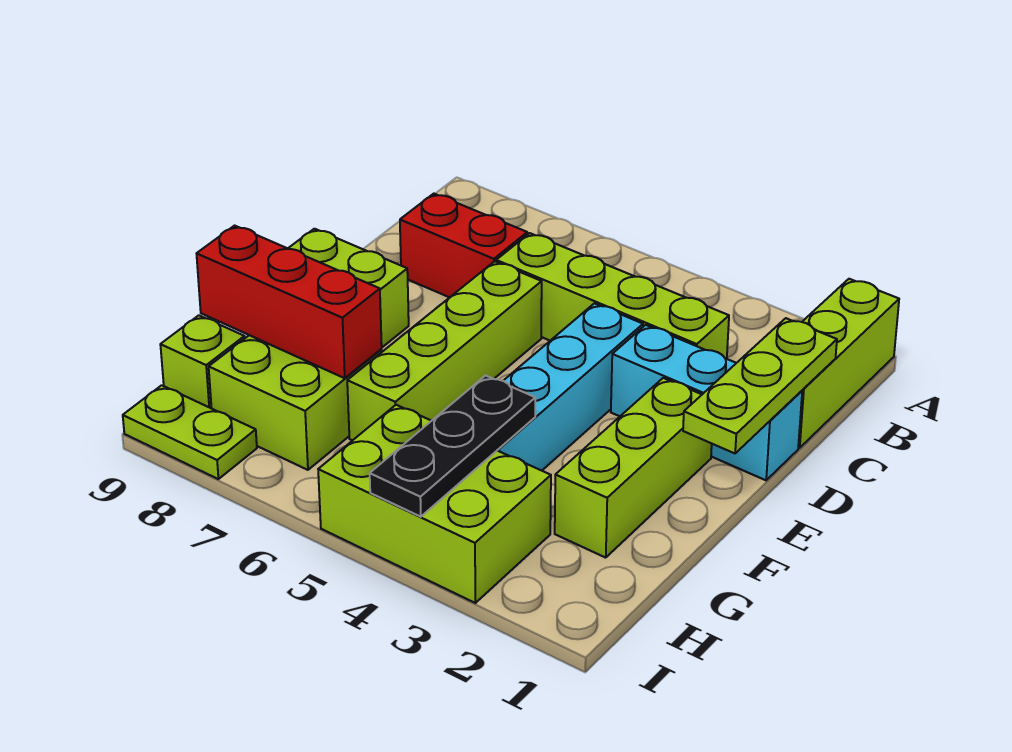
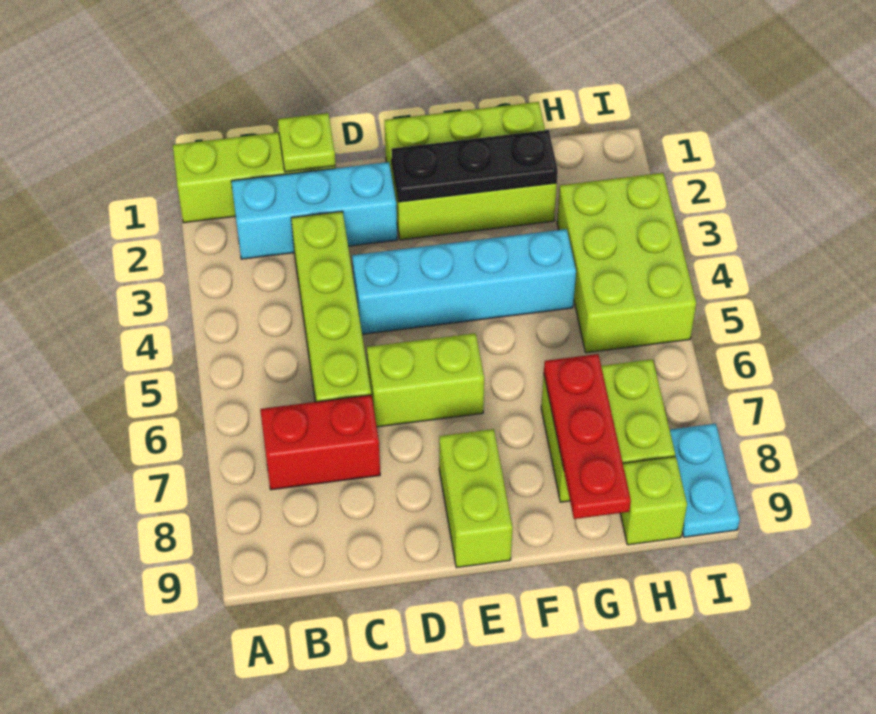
lime 1x3 plate [683,318,837,453] -> lime 1x1 plate [278,113,336,172]
red 1x2 brick [400,194,527,297] -> red 1x2 brick turned to [260,395,380,490]
cyan 1x3 brick [611,325,802,480] -> cyan 1x3 brick turned to [231,162,397,259]
lime 1x4 brick [347,261,542,440] -> lime 1x2 brick [367,333,484,427]
lime 1x3 brick [555,378,712,558] -> lime 2x3 brick [385,102,557,240]
black 1x3 plate [370,375,535,517] -> black 1x3 plate moved to [391,130,558,202]
red 1x3 brick [196,226,382,378] -> red 1x3 plate [544,354,631,519]
lime 1x2 plate [123,385,257,479] -> cyan 1x2 plate [670,424,740,537]

